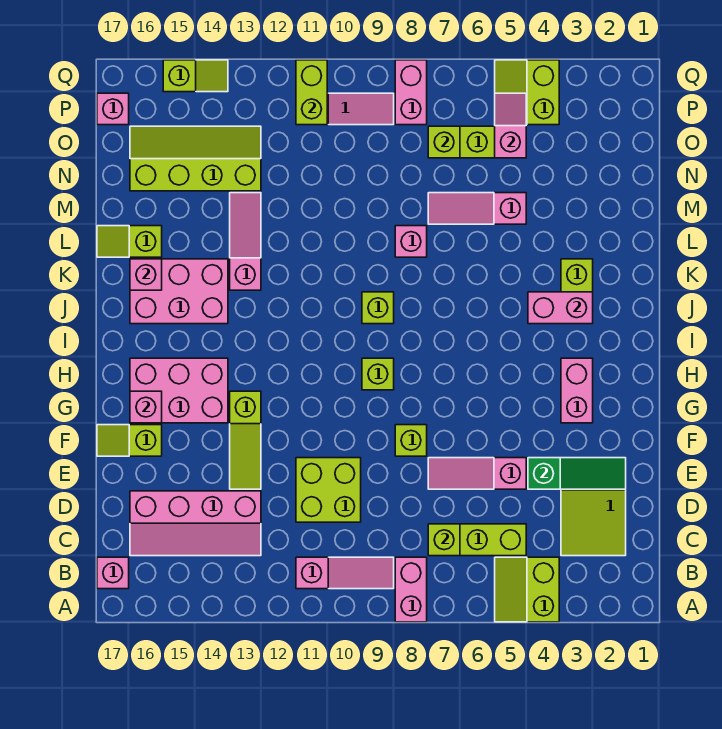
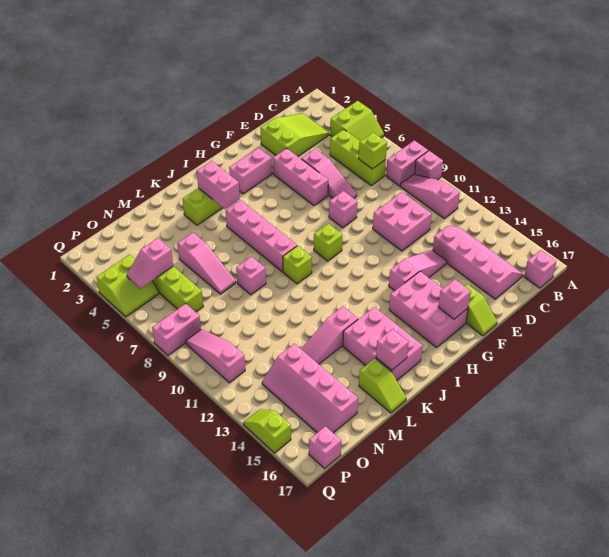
none -> pink 1x1 brick [415,151,443,180]
lime 2x2 brick [296,458,361,522] -> pink 2x2 brick [373,192,432,251]
green 1x3 slope [528,458,626,489] -> none
lime 1x3 slope [230,391,261,489] -> pink 1x3 slope [389,250,447,291]
none -> pink 1x3 brick [273,149,328,206]
lime 1x1 brick [395,425,427,456] -> pink 1x1 brick [329,191,357,228]
none -> pink 1x4 brick [226,200,297,272]
lime 2x4 slope [130,126,261,191] -> pink 2x4 slope [262,344,358,433]
lime 1x1 brick [428,126,460,158] -> none
lime 1x2 brick [296,60,327,125] -> none

